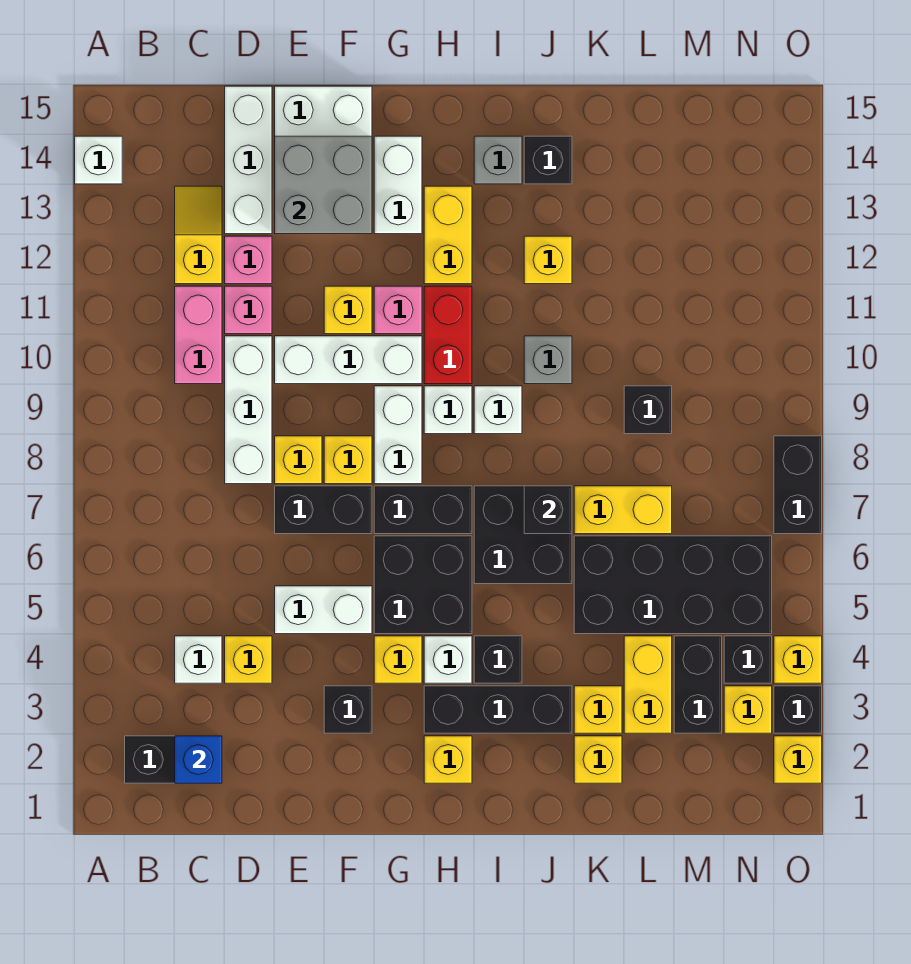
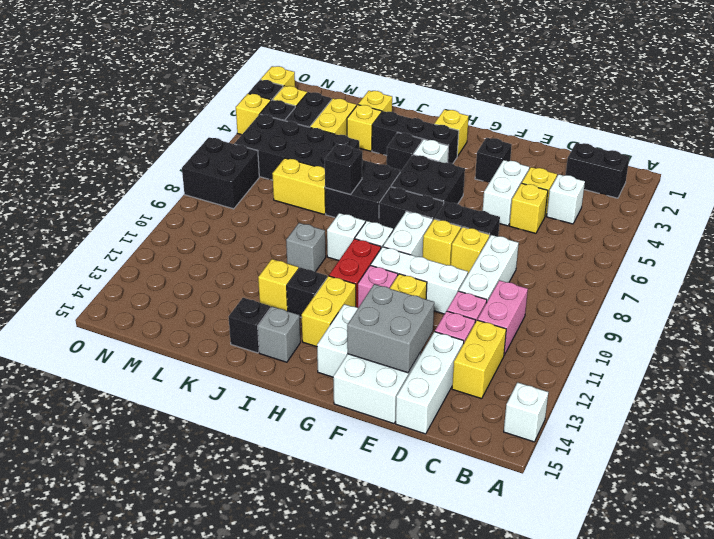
blue 1x1 brick [175,736,222,783] -> none
yellow 1x2 slope [175,186,222,284] -> yellow 1x2 brick [452,320,506,399]
white 1x2 brick [275,586,372,634] -> white 1x2 brick turned to [483,160,529,226]
yellow 1x1 brick [374,636,422,683] -> yellow 1x1 brick moved to [510,183,548,233]
black 1x1 brick [624,386,672,434] -> black 1x1 brick moved to [287,268,327,318]
black 1x2 brick [774,436,822,534] -> black 2x2 brick [182,137,259,209]

